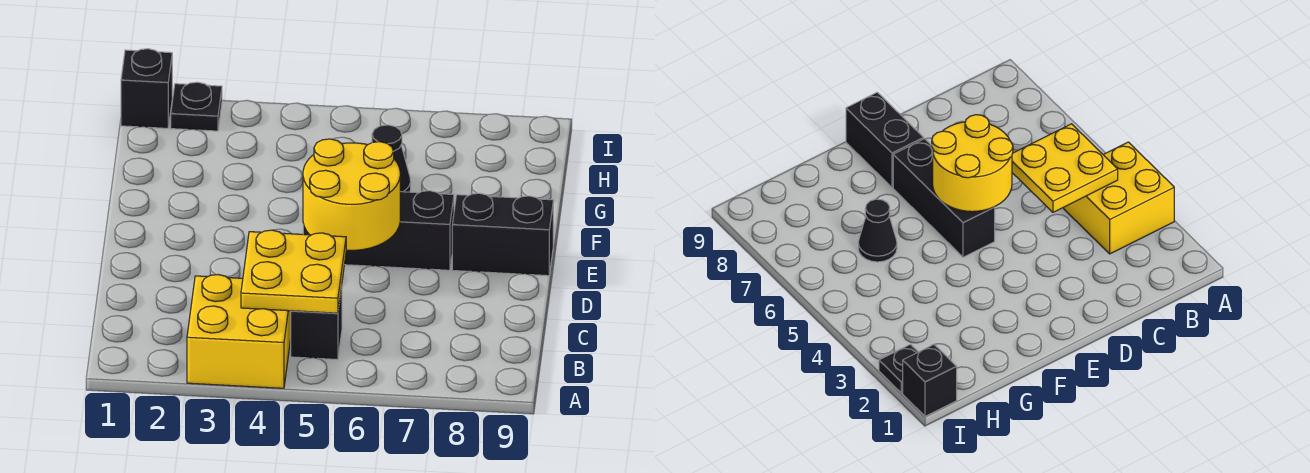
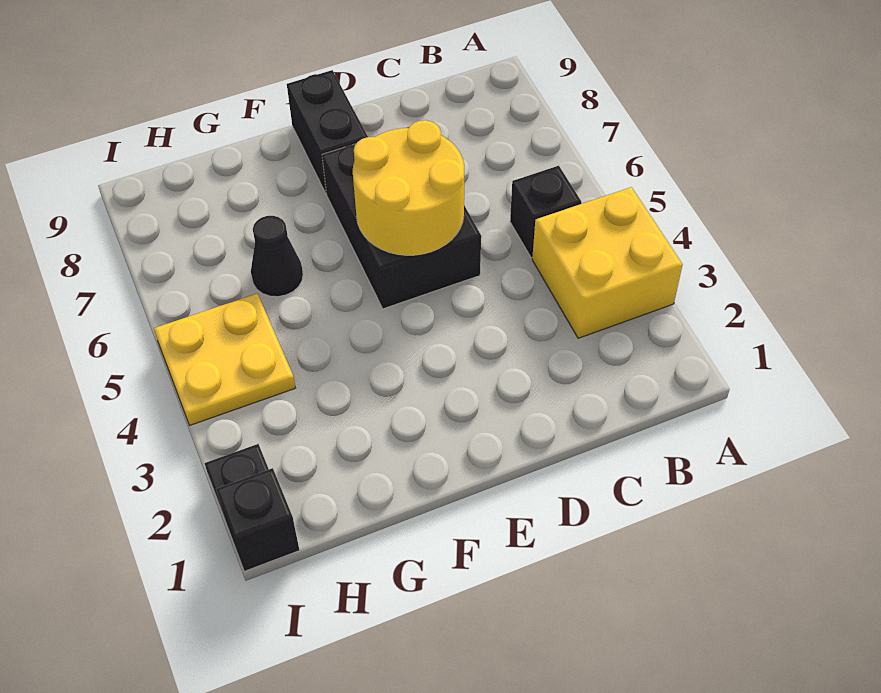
yellow 2x2 plate [241,230,346,313] -> yellow 2x2 plate moved to [154,294,295,425]
black 1x3 brick [303,191,454,270] -> black 2x3 brick [322,127,481,309]

